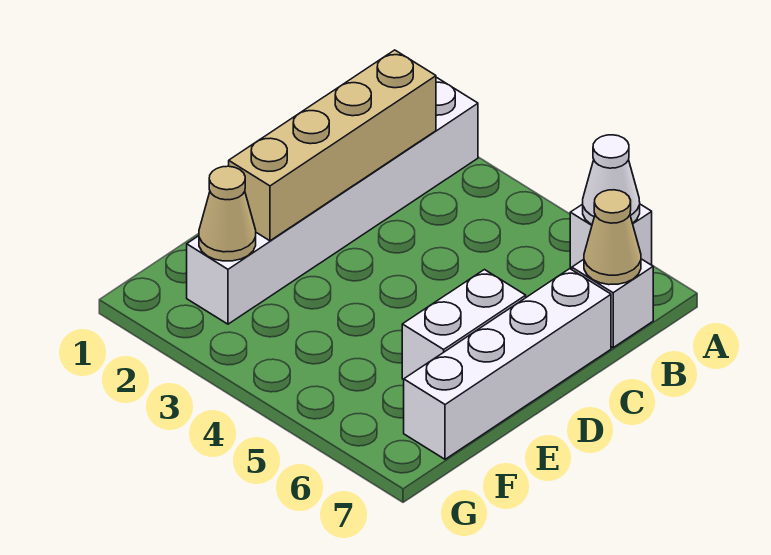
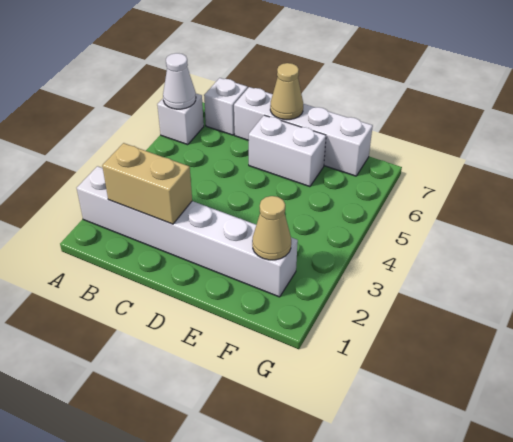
tan 1x4 brick [229,50,436,241] -> tan 1x2 brick [102,143,192,224]
tan 1x1 cone [584,190,641,285] -> tan 1x1 cone moved to [270,63,303,120]

